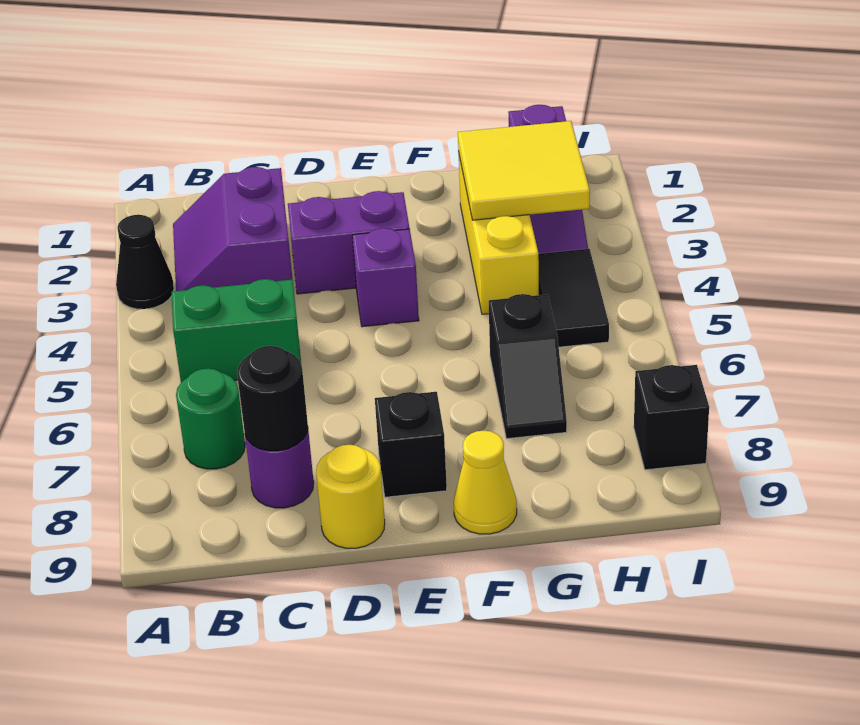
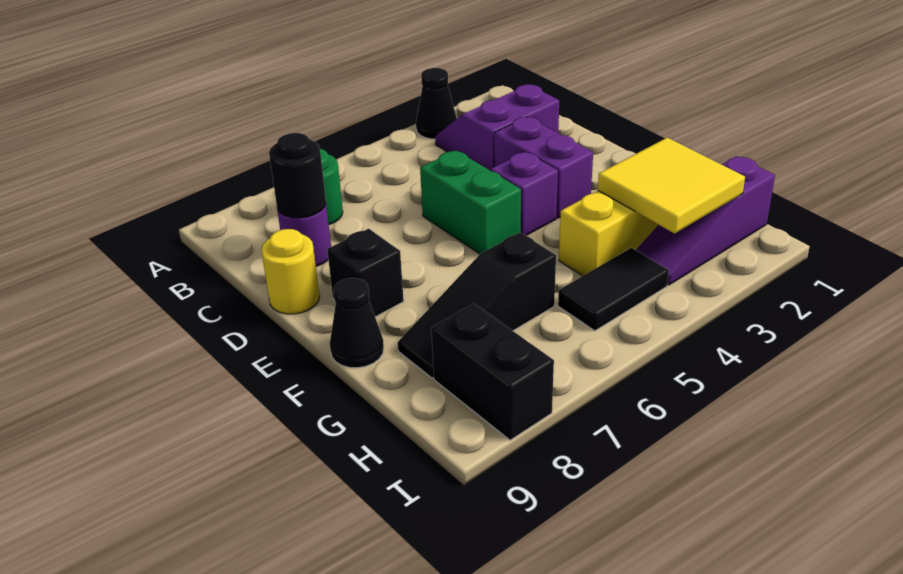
green 1x2 brick [172,279,301,382] -> green 1x2 brick moved to [420,151,521,254]
yellow 1x1 cone [454,431,517,534] -> black 1x1 cone [330,278,384,368]
black 1x2 slope [489,294,567,439] -> black 1x3 slope [398,233,556,378]
black 1x1 brick [634,365,709,470] -> black 1x2 brick [431,304,554,440]

